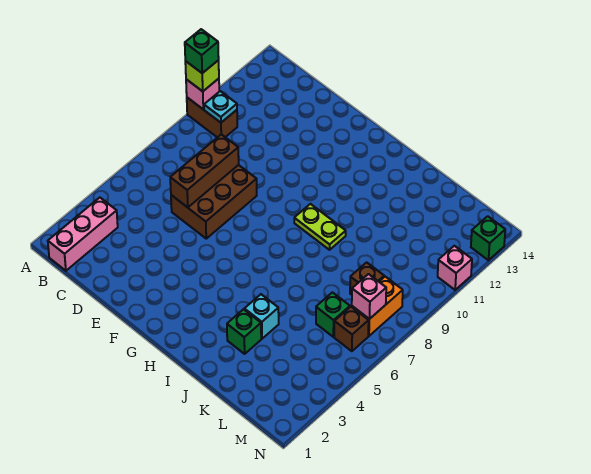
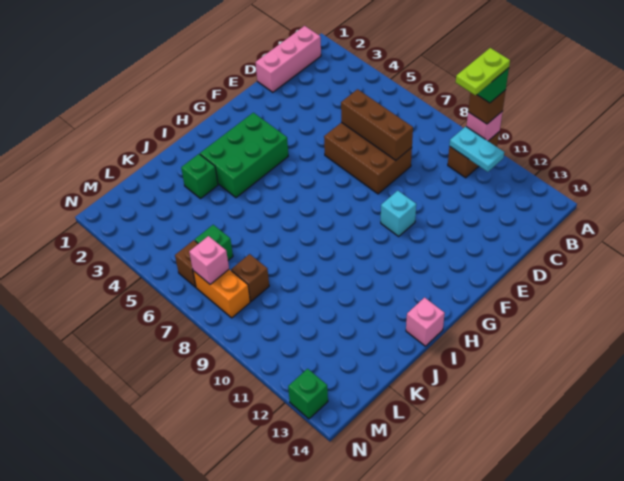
lime 1x1 brick [185,60,219,91] -> brown 1x1 brick [468,90,506,124]
pink 1x3 brick [48,198,118,271] -> pink 1x3 brick turned to [256,26,321,92]
cyan 1x1 plate [204,91,237,123] -> cyan 1x2 plate [450,127,504,172]
none -> green 2x3 brick [200,113,288,198]
lime 1x2 plate [294,204,346,250] -> lime 1x2 plate moved to [456,48,510,95]
cyan 1x1 brick [244,294,279,339] -> cyan 1x1 brick moved to [381,191,416,236]
pink 1x1 brick [438,246,472,290] -> pink 1x1 brick moved to [406,298,445,346]

